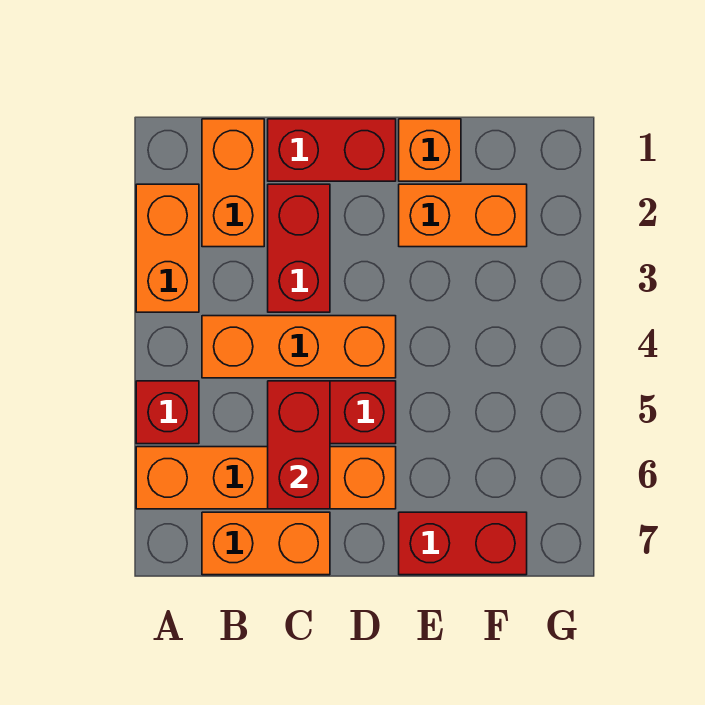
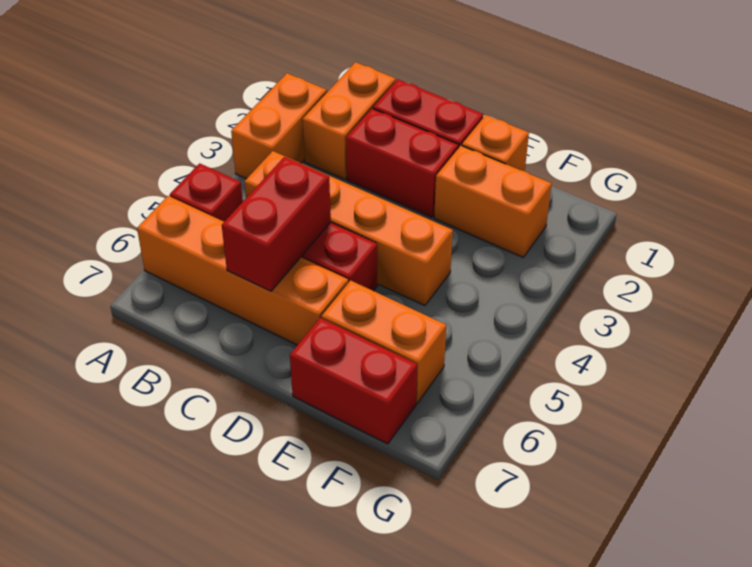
orange 1x3 brick [202,316,396,378] -> orange 1x4 brick [244,151,453,306]
orange 1x2 brick [202,512,330,575] -> orange 1x2 brick moved to [321,280,446,403]
red 1x2 brick [268,184,330,312] -> red 1x2 brick turned to [346,109,459,217]

